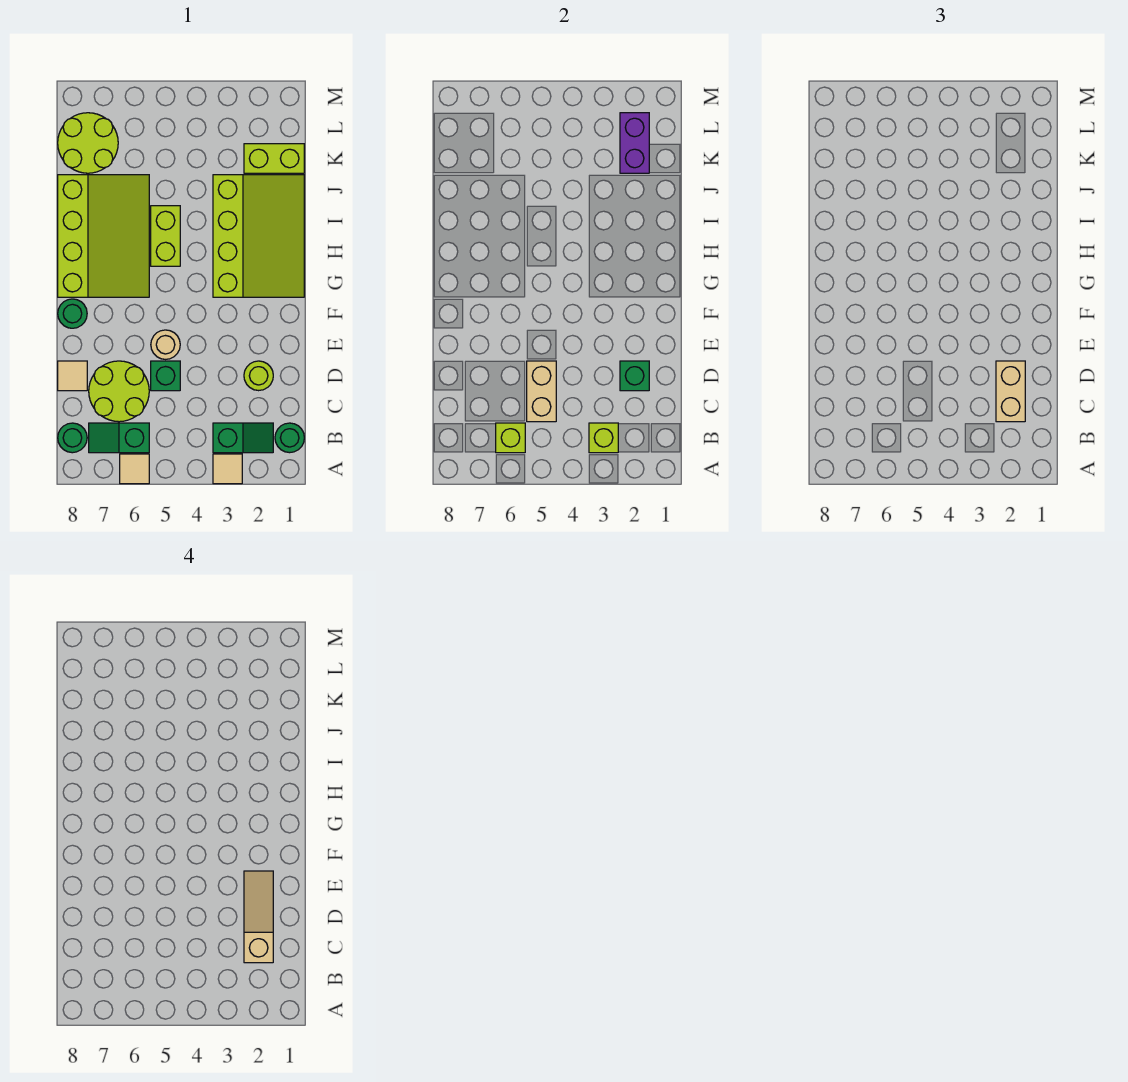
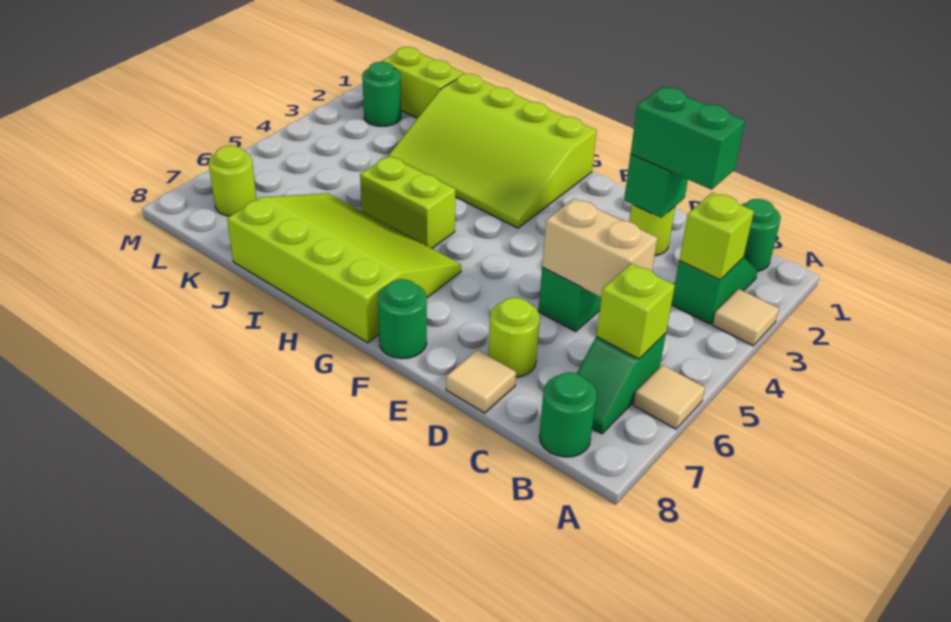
tan 1x2 brick [996,361,1025,422] -> green 1x2 brick [631,87,745,190]
tan 1x3 slope [244,871,273,963] -> none
lime 2x2 round brick [89,361,149,422] -> lime 1x1 round brick [488,298,540,377]
tan 1x1 round brick [151,330,180,359] -> none
lime 3x4 slope [213,175,304,297] -> lime 3x4 slope turned to [388,74,597,228]
lime 1x2 brick [244,144,304,173] -> lime 1x2 brick turned to [381,47,465,118]
purple 1x2 brick [620,113,649,173] -> none
lime 2x2 round brick [58,113,118,173] -> lime 1x1 round brick [209,146,257,216]
none -> green 1x1 round brick [362,62,401,126]

